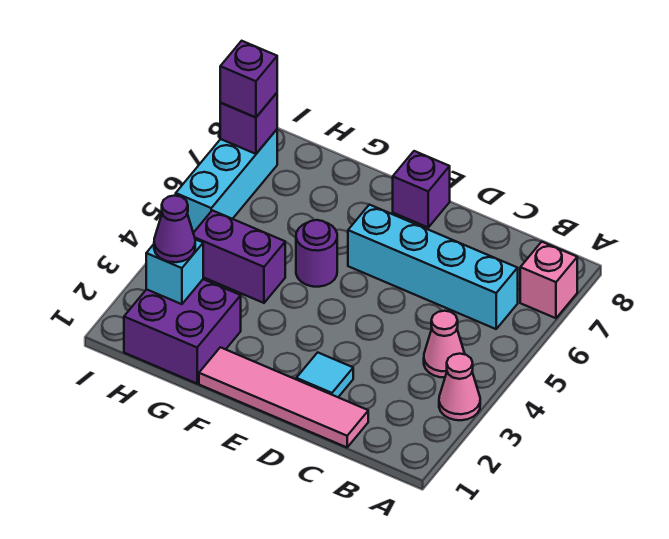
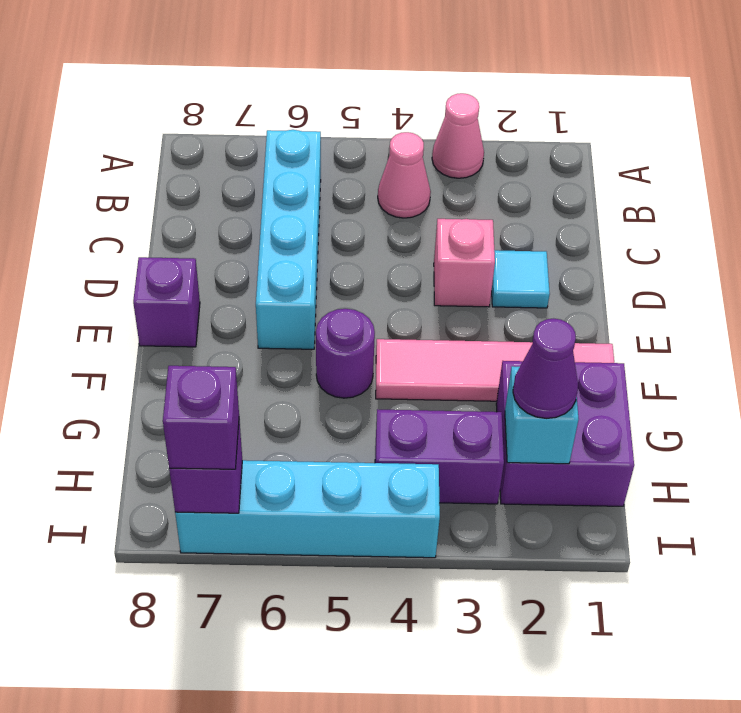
pink 1x1 brick [520,242,577,318] -> pink 1x1 brick moved to [434,219,495,307]
pink 1x4 tile [199,347,368,447] -> pink 1x4 tile turned to [376,339,614,401]
purple 1x2 brick [193,210,285,303] -> purple 1x2 brick turned to [375,409,504,504]
cyan 1x3 brick [176,130,277,233] -> cyan 1x4 brick [175,460,440,558]

